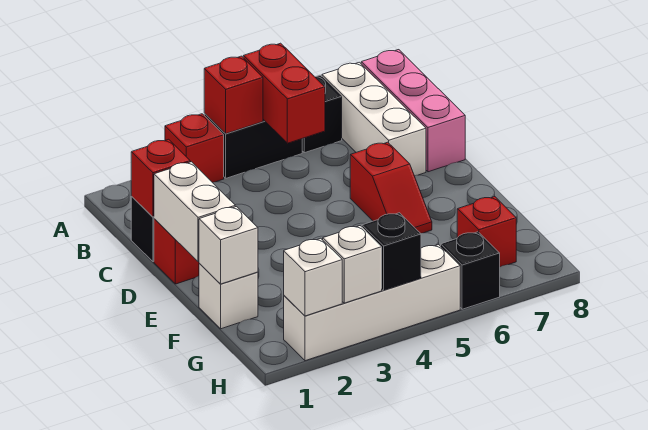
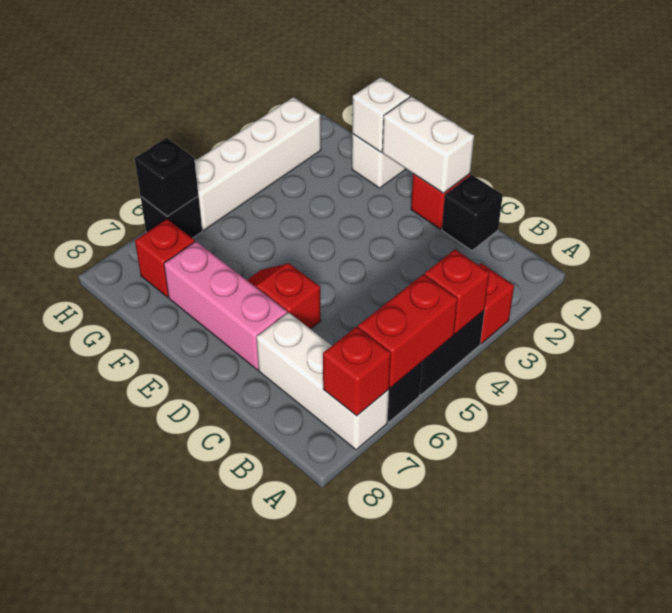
red 1x2 brick [243,43,325,143] -> red 1x2 brick turned to [358,274,458,388]
pink 1x3 brick [361,50,465,172] -> pink 1x3 brick moved to [164,242,287,370]
red 1x1 brick [131,139,190,217] -> red 1x1 brick moved to [323,327,391,416]
white 1x1 brick [284,238,342,316] -> none
white 1x1 brick [323,226,382,303] -> none
black 1x1 brick [362,213,421,290] -> black 1x1 brick moved to [135,138,198,216]

